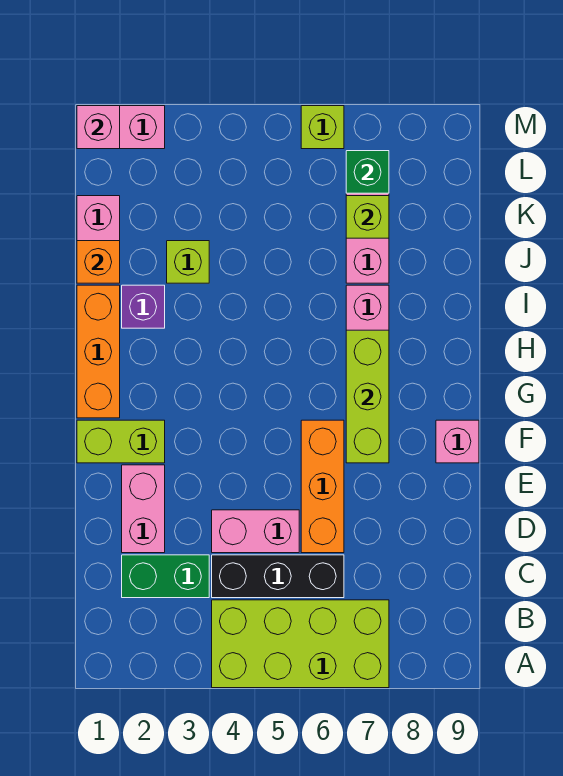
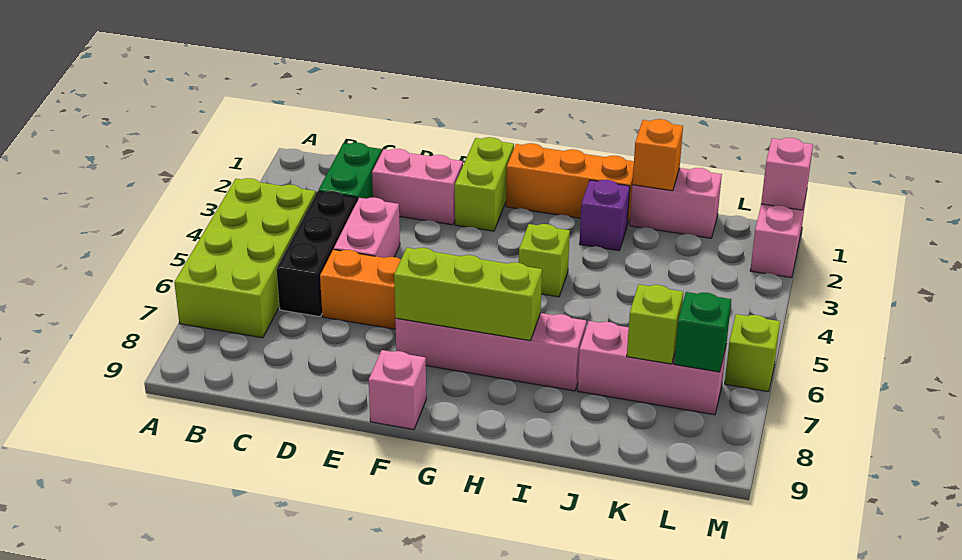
lime 1x1 brick [167,241,209,283] -> lime 1x1 brick moved to [519,224,570,297]

